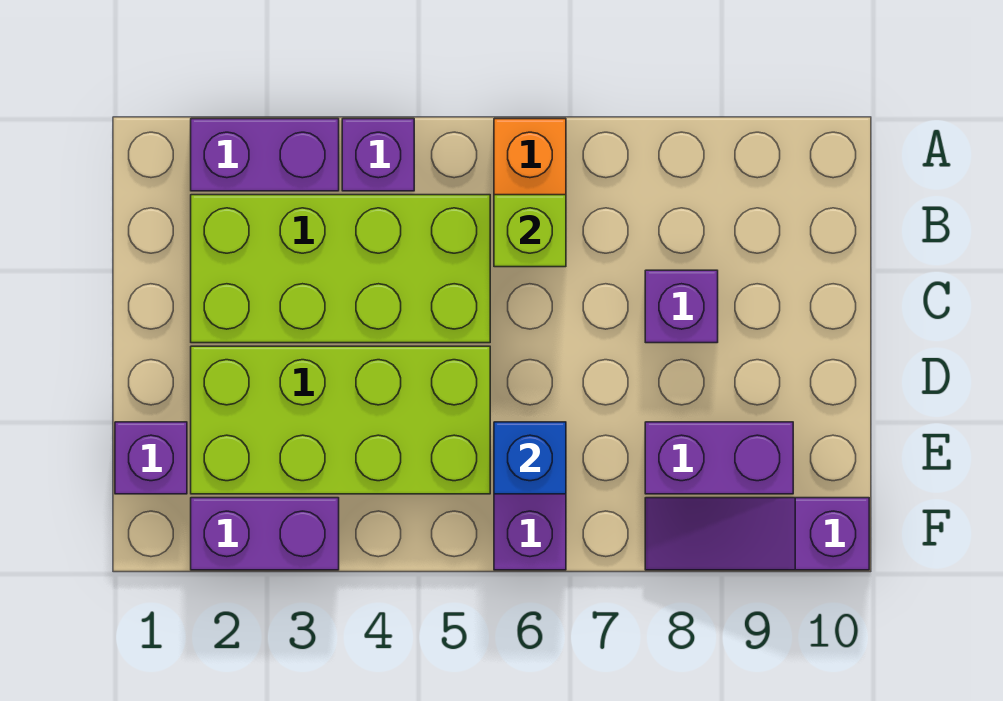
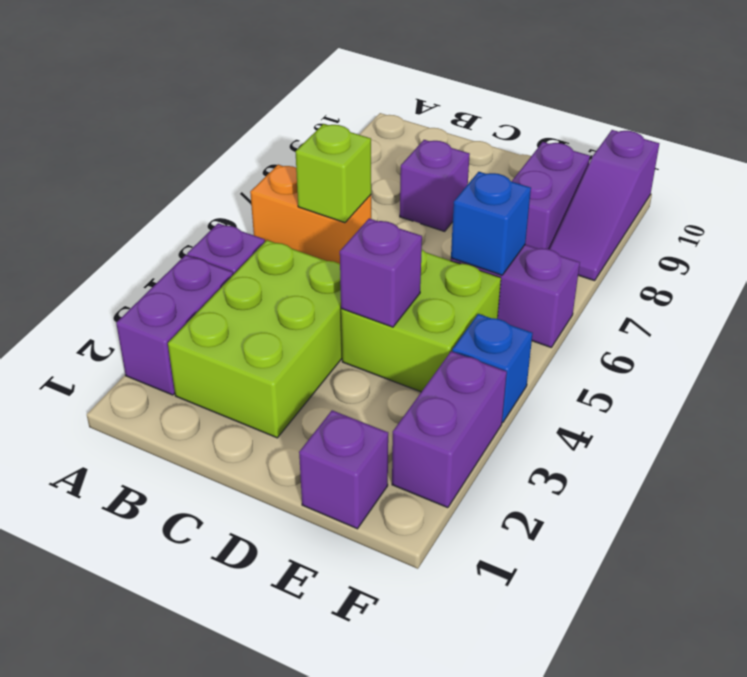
lime 2x4 brick [191,195,490,343] -> lime 2x3 brick [168,240,342,438]
lime 2x4 brick [191,346,490,494] -> lime 2x2 brick [341,250,501,392]
none -> purple 1x1 brick [340,218,422,327]
none -> blue 1x1 brick [452,314,533,423]

